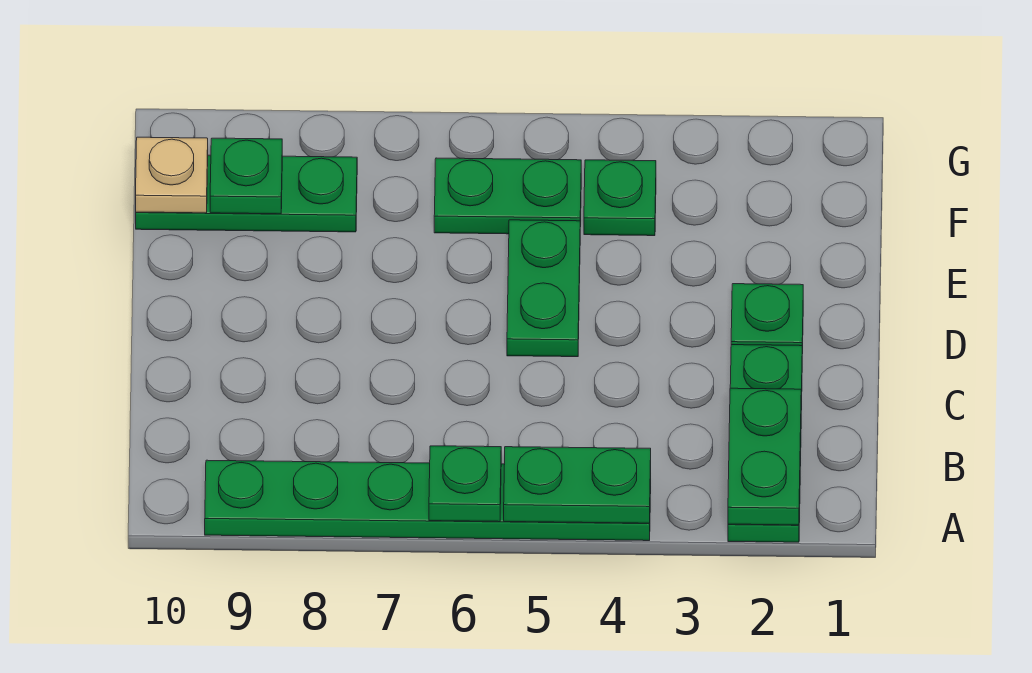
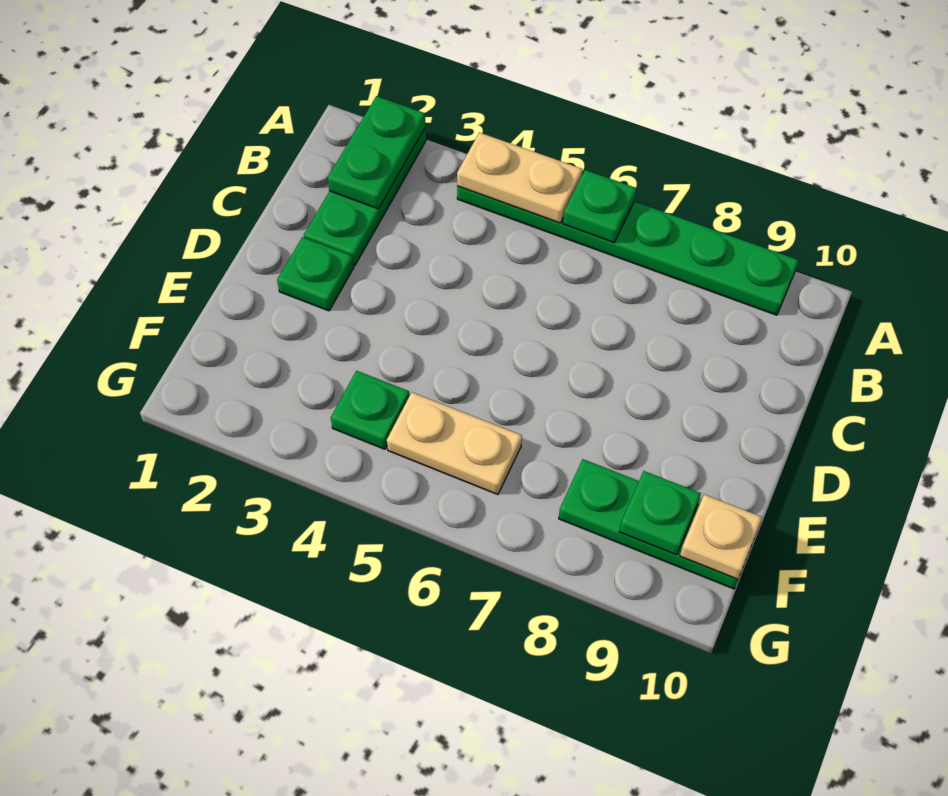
green 1x2 plate [504,447,651,523] -> tan 1x2 plate [457,132,582,223]
green 1x2 plate [507,220,580,357] -> none
green 1x2 plate [434,158,581,234] -> tan 1x2 plate [387,392,522,495]

